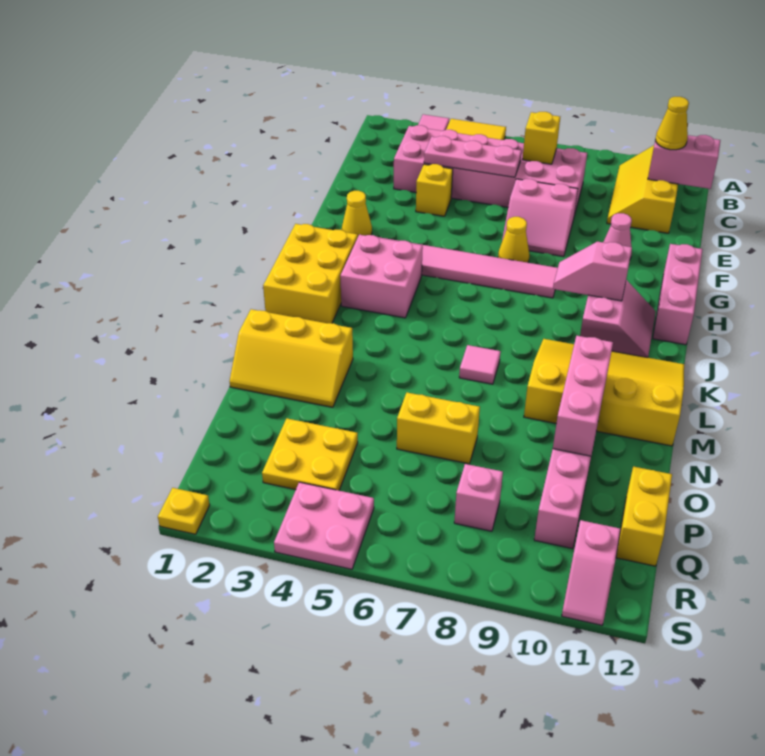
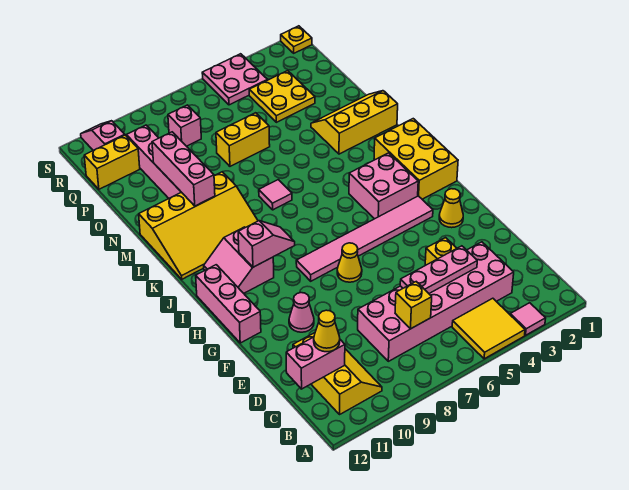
pink 2x2 slope [502,179,578,257] -> none
yellow 1x2 brick [616,467,672,566] -> yellow 1x2 brick turned to [84,135,140,189]

